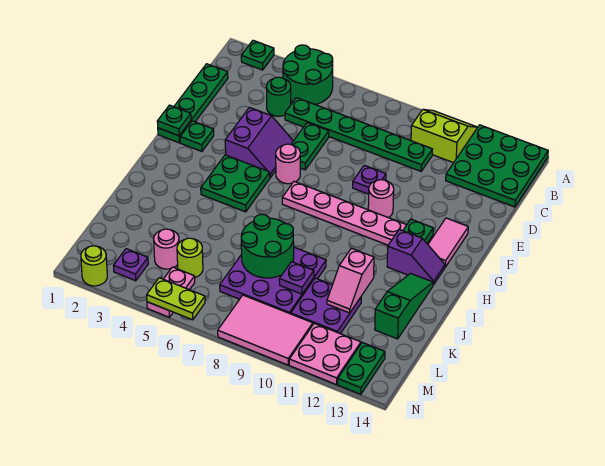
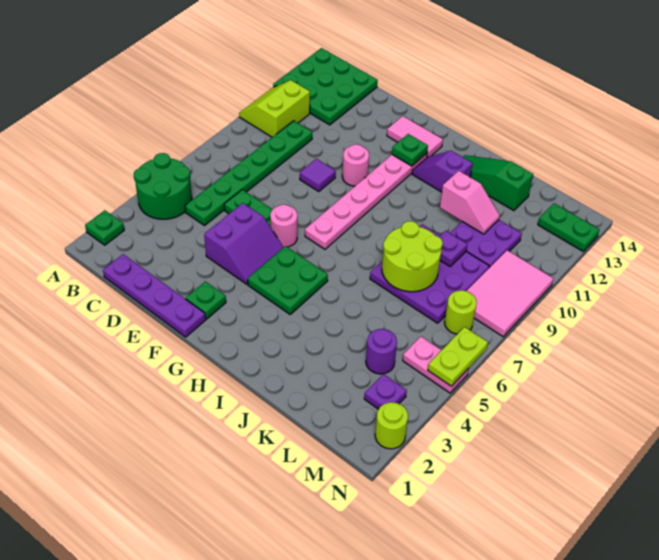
green 1x4 plate [158,64,228,143] -> purple 1x4 plate [103,254,206,337]
green 1x1 round brick [266,77,291,116] -> none
purple 2x2 slope [225,108,293,178] -> purple 2x2 slope turned to [204,203,284,284]
purple 1x1 plate [353,165,386,194] -> purple 1x1 tile [300,159,336,192]
green 1x1 plate [157,105,191,136] -> none
purple 1x2 slope [387,230,445,285] -> purple 1x2 slope turned to [412,151,473,192]
green 2x2 round brick [241,214,294,278] -> lime 2x2 round brick [382,221,443,292]
pink 1x1 round brick [154,229,179,269] -> purple 1x1 round brick [366,329,397,374]
lime 1x1 round brick [177,238,203,278] -> lime 1x1 round brick moved to [445,290,477,334]
pink 2x2 plate [289,323,361,385] -> none

